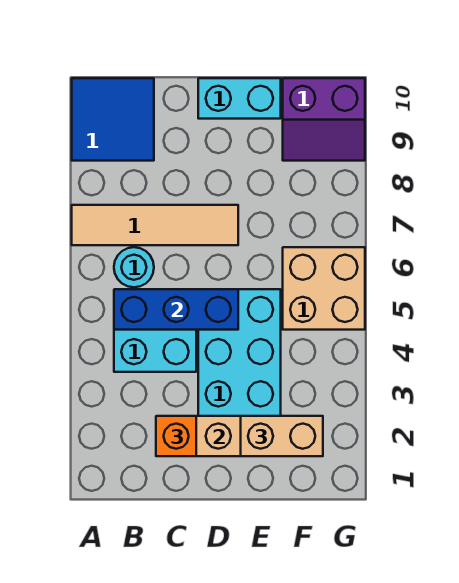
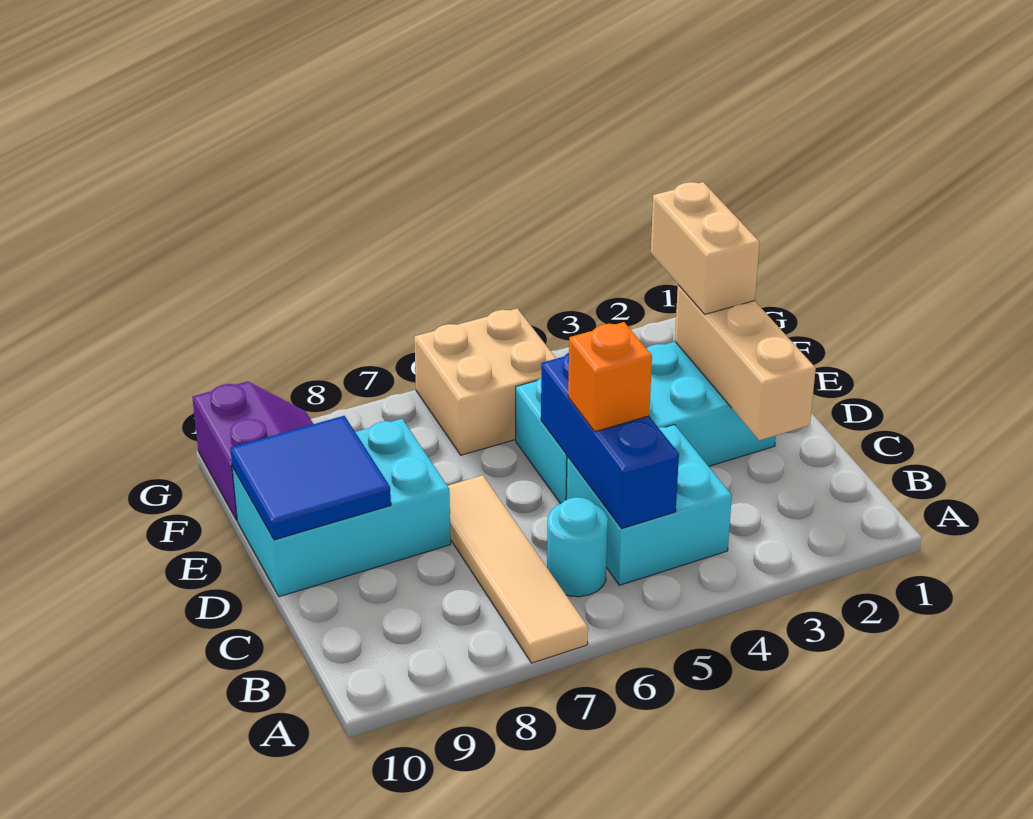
blue 2x2 tile [72,78,154,161] -> blue 2x2 tile moved to [230,416,391,540]
orange 1x1 brick [156,416,196,456] -> orange 1x1 brick moved to [568,322,652,432]
cyan 1x2 brick [198,78,281,119] -> cyan 2x3 brick [232,419,451,597]

